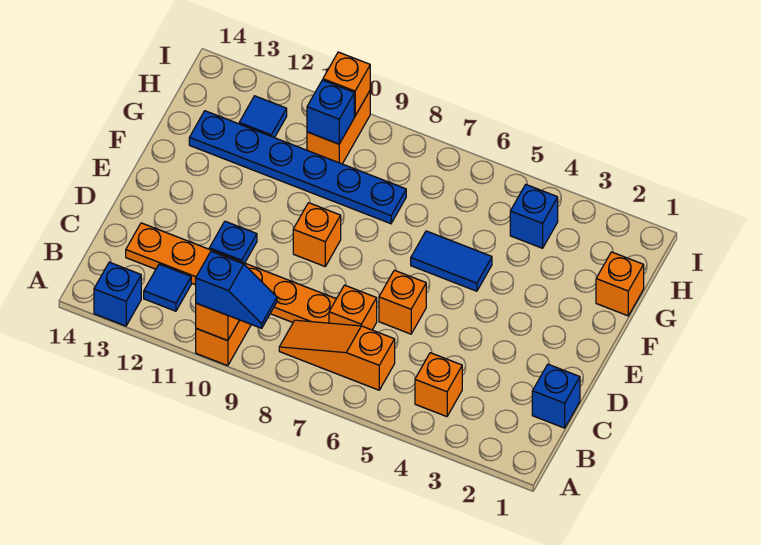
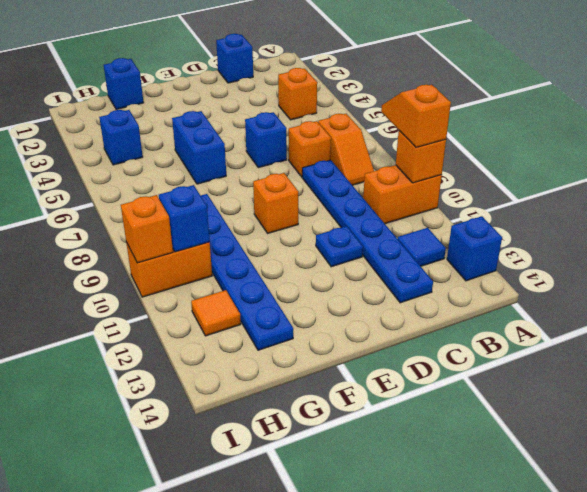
blue 1x2 slope [196,251,277,328] -> orange 1x2 slope [381,85,451,148]
orange 1x3 slope [279,320,395,390] -> orange 1x2 slope [318,114,374,185]
orange 1x6 plate [126,223,336,323] -> blue 1x6 plate [302,160,433,303]
orange 1x1 brick [379,270,426,334] -> blue 1x1 brick [245,112,287,168]
blue 1x2 tile [411,231,492,291] -> blue 1x2 brick [172,111,226,184]
orange 1x1 brick [596,252,644,316] -> blue 1x1 brick [104,58,144,109]
blue 1x1 tile [239,96,287,138] -> orange 1x1 tile [191,290,241,336]

